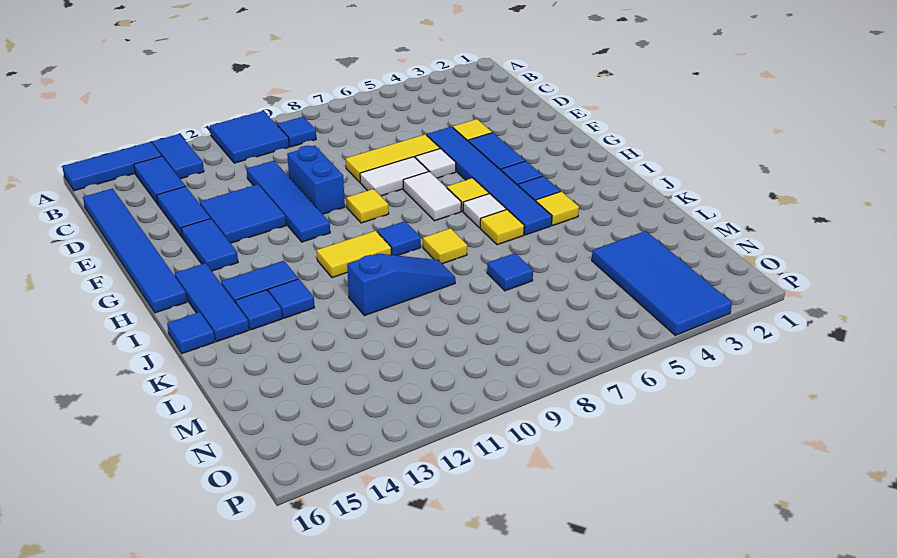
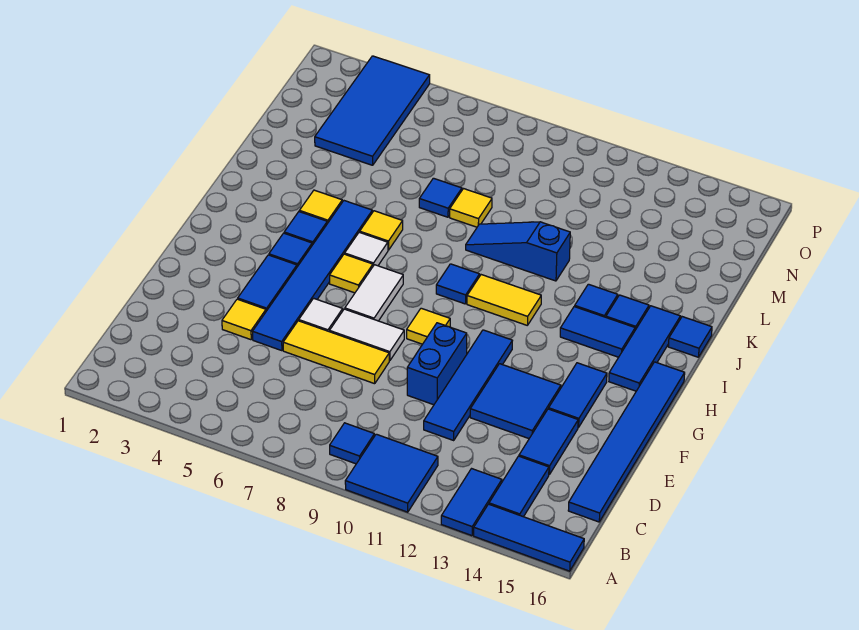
yellow 1x1 tile [423,228,467,264] -> yellow 1x1 tile moved to [450,189,492,227]

